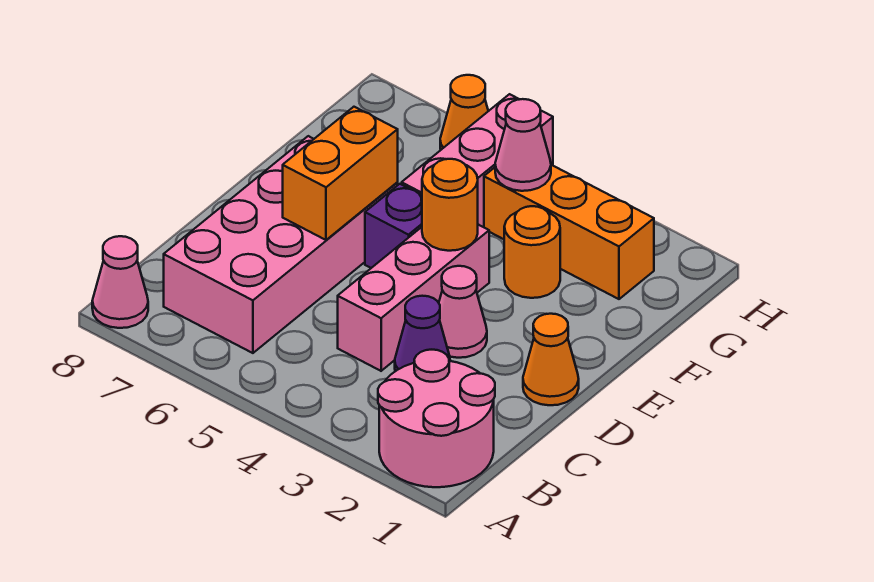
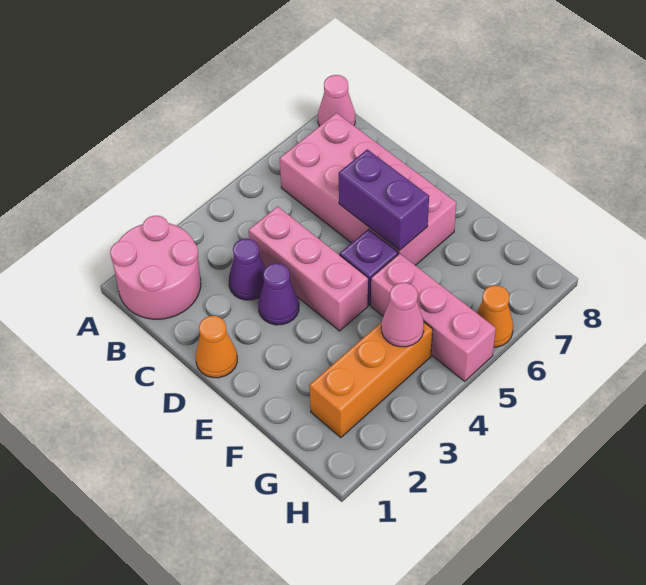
pink 1x1 cone [439,266,487,358] -> purple 1x1 cone [258,263,299,325]
orange 1x2 brick [283,107,398,240] -> purple 1x2 brick [339,149,429,251]
orange 1x1 round brick [422,159,478,251] -> none
orange 1x1 round brick [504,206,560,298] -> none

